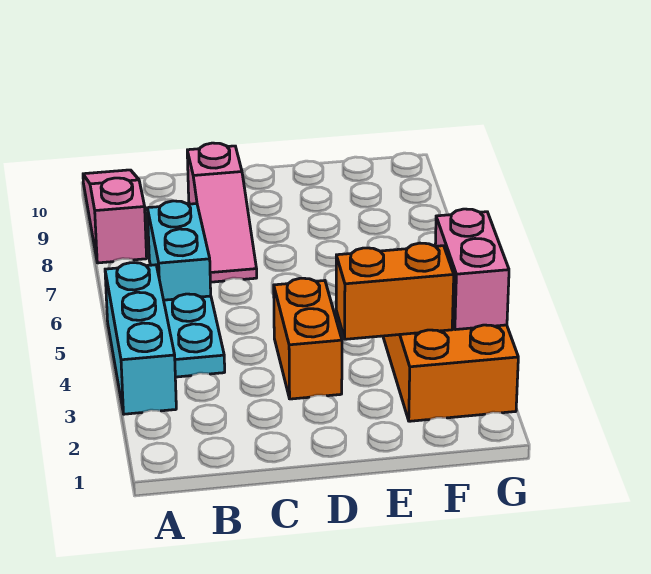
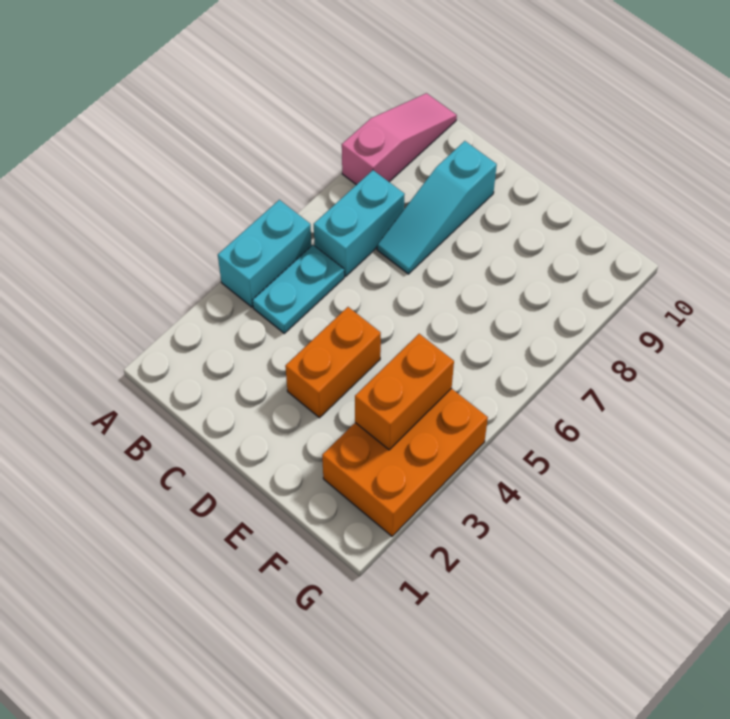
cyan 1x3 brick [105,263,176,414] -> cyan 1x2 brick [218,200,312,307]
pink 1x3 slope [187,143,257,282] -> cyan 1x3 slope [377,141,497,274]
orange 1x2 brick [336,243,454,339] -> orange 1x2 brick turned to [355,334,454,450]
pink 1x2 brick [435,209,509,330] -> none

